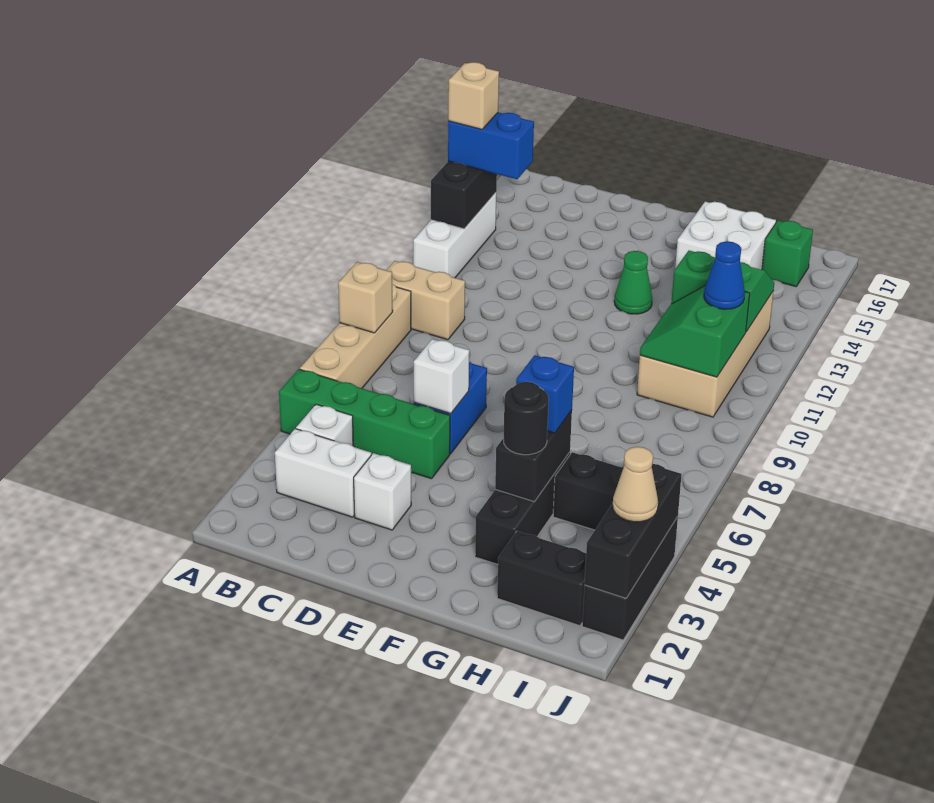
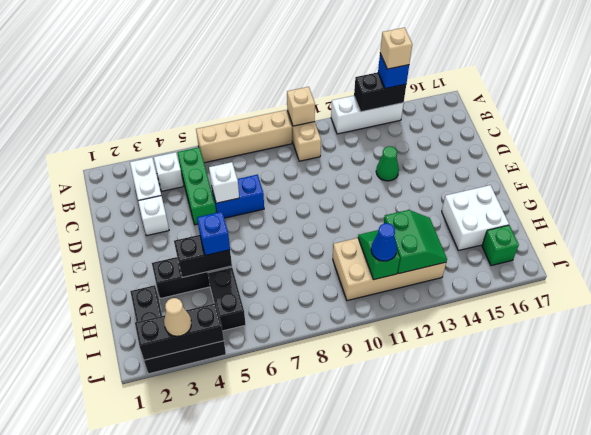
green 1x4 brick [279,369,450,479] -> green 1x3 brick [177,147,216,225]
tan 1x1 brick [338,262,393,333] -> tan 1x1 brick moved to [287,87,315,126]
blue 1x2 brick [448,113,534,179] -> blue 1x1 brick [378,54,409,89]
green 1x1 cone [614,251,652,314] -> green 1x1 cone moved to [376,146,399,181]
black 1x1 round brick [503,382,549,455] -> none
green 2x2 slope [640,285,750,377] -> green 1x2 slope [358,230,400,280]

